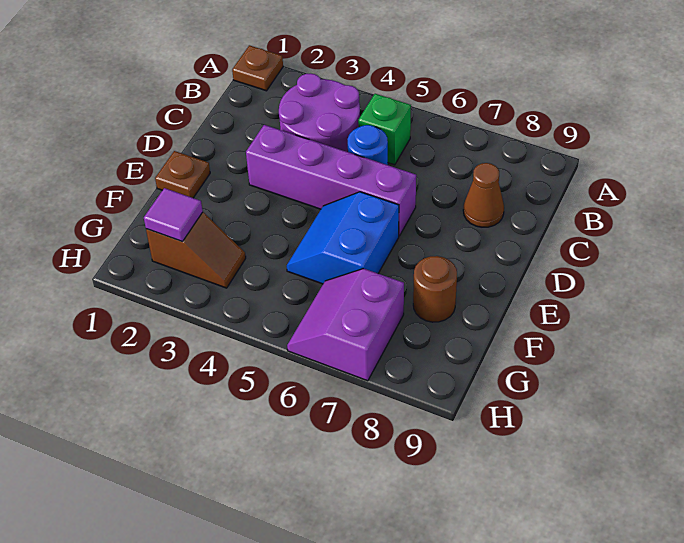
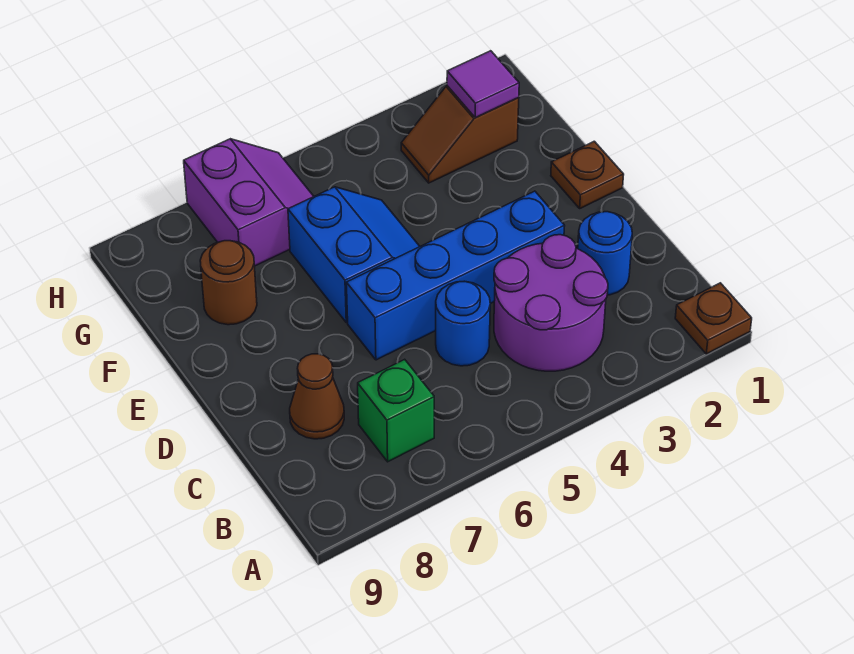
green 1x1 brick [358,94,411,165] -> green 1x1 brick moved to [358,359,434,462]
none -> blue 1x1 round brick [578,212,632,295]
purple 1x4 brick [246,125,416,236] -> blue 1x4 brick [346,191,565,360]

